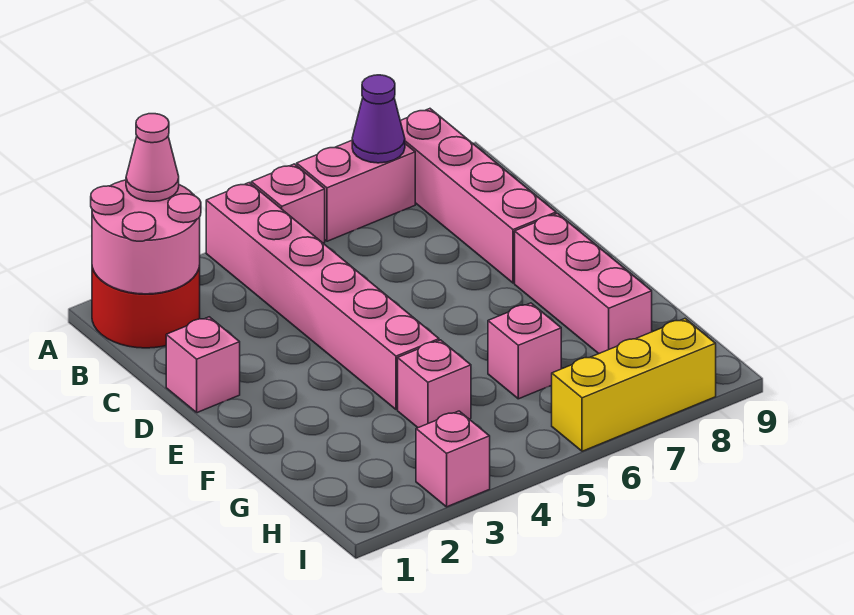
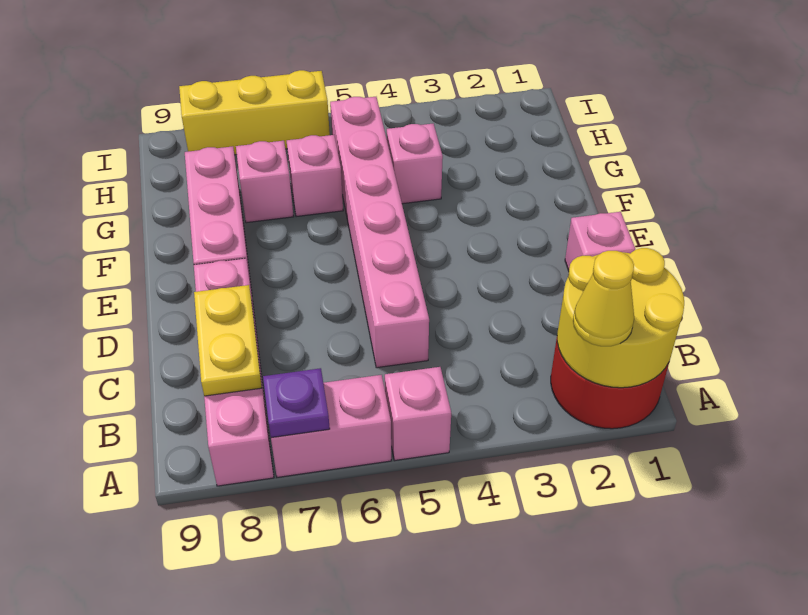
pink 2x2 round brick [91,180,201,294] -> yellow 2x2 round brick [557,248,684,388]
pink 1x1 cone [126,114,179,201] -> yellow 1x1 cone [573,251,634,346]
pink 1x6 brick [206,183,439,410] -> pink 1x6 brick moved to [330,97,429,368]
purple 1x1 cone [352,75,405,163] -> purple 1x1 plate [263,368,330,438]
none -> yellow 1x2 plate [194,285,262,396]
pink 1x1 brick [416,411,490,507] -> pink 1x1 brick moved to [236,141,294,223]

